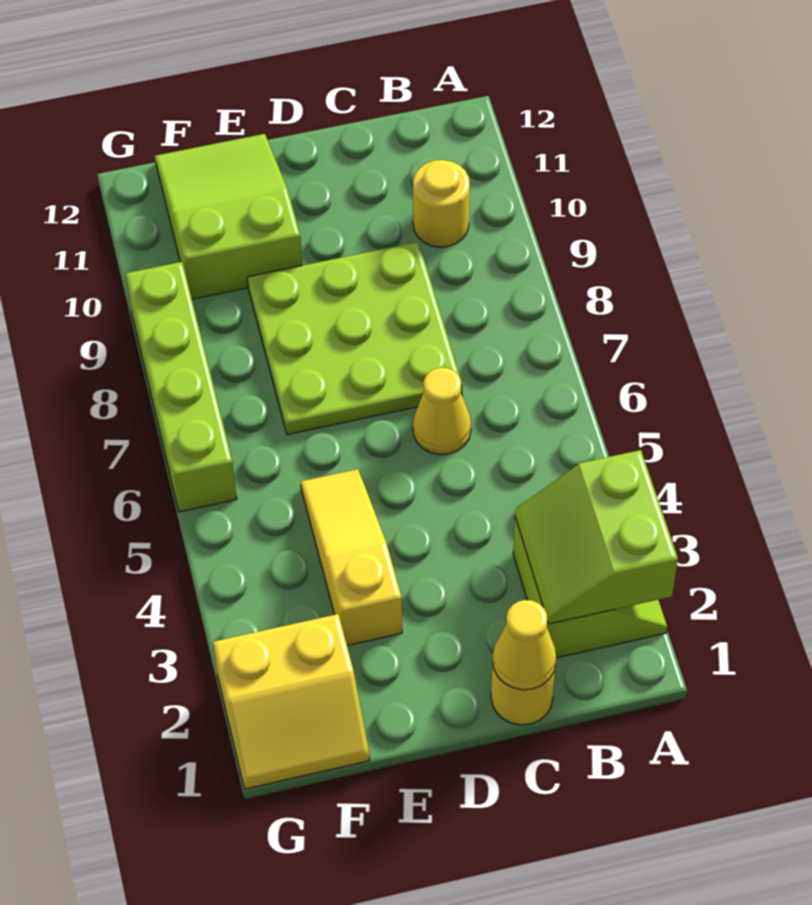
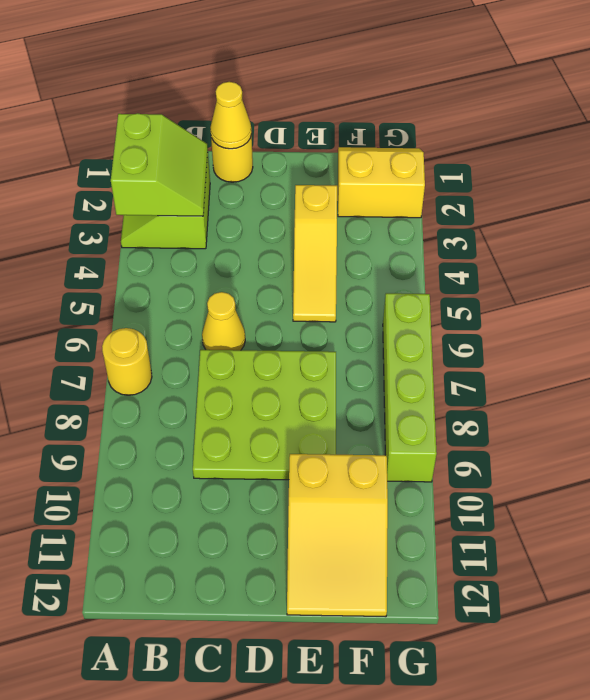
yellow 1x1 round brick [413,160,470,247] -> yellow 1x1 round brick moved to [102,328,152,395]
lime 2x3 slope [155,134,302,299] -> yellow 2x3 slope [287,454,388,617]

